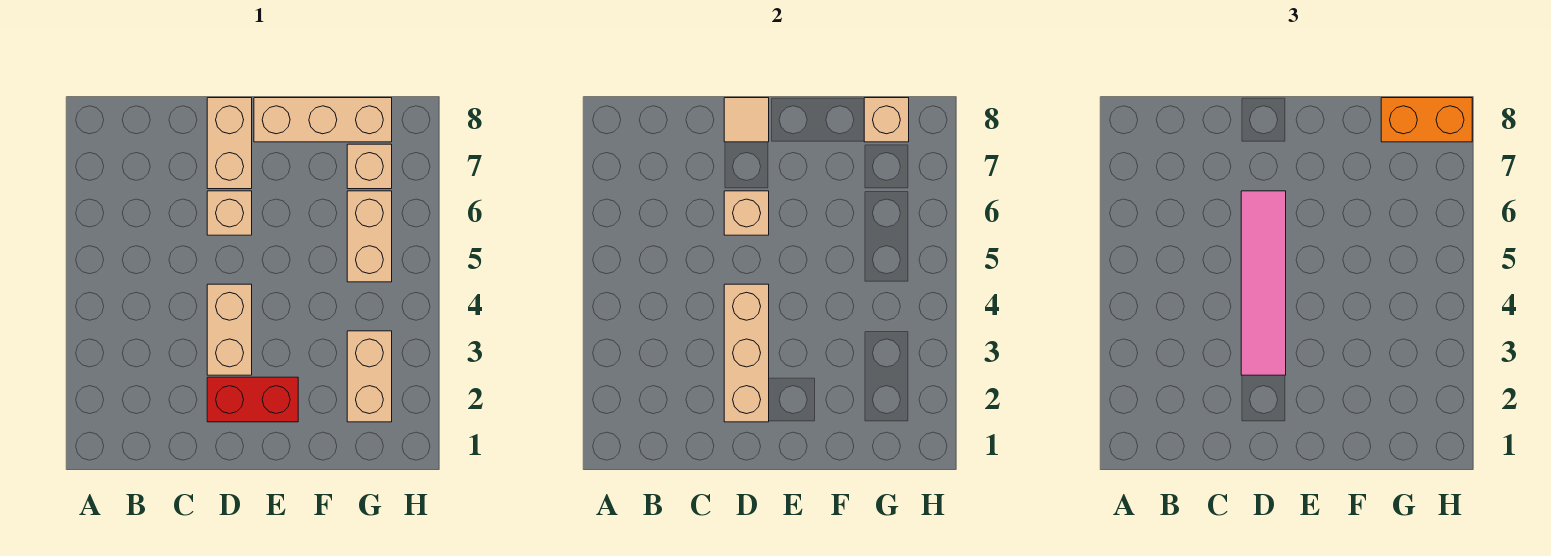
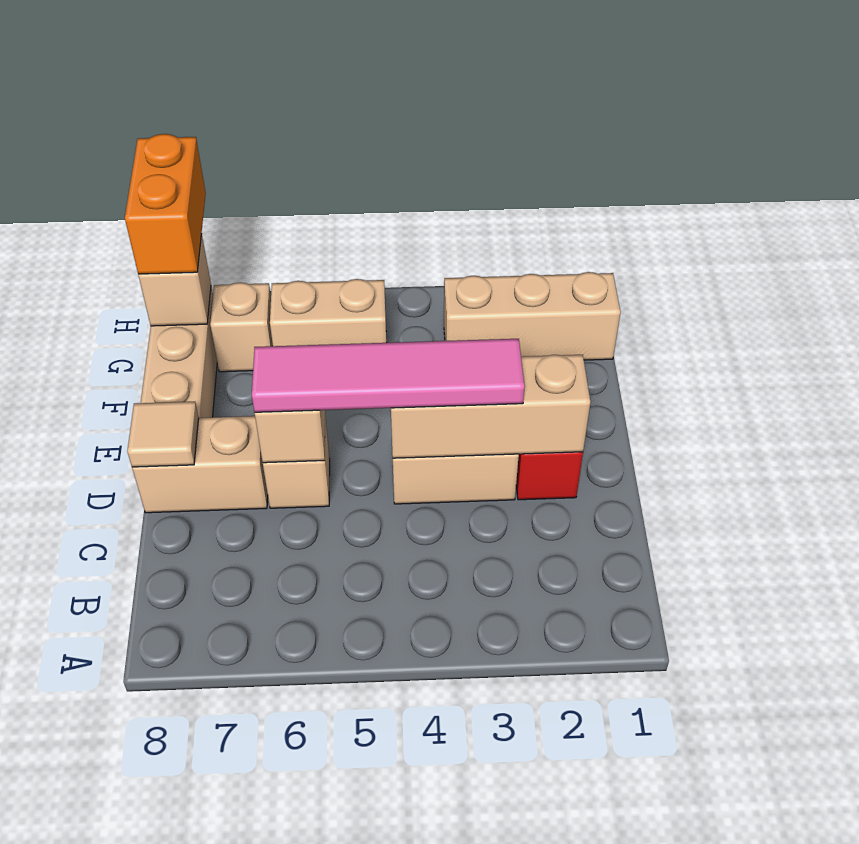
tan 1x2 brick [347,331,392,422] -> tan 1x3 brick [444,272,621,360]

